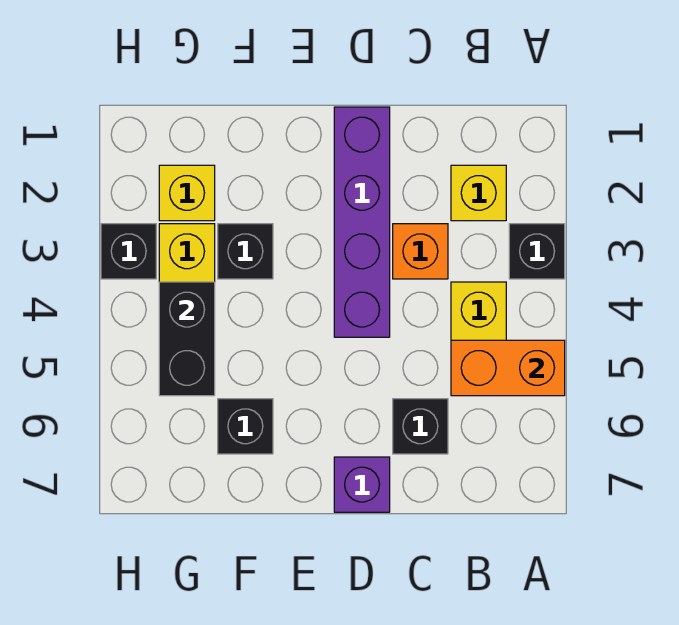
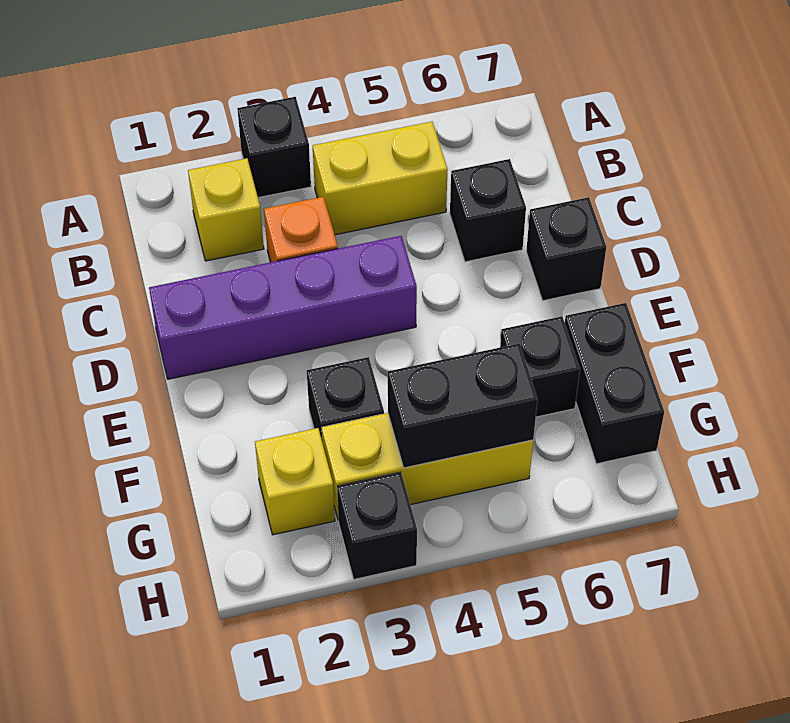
orange 1x2 brick [451,340,565,396] -> none
purple 1x1 brick [334,457,390,512] -> black 1x1 brick [526,197,606,301]
none -> black 1x2 brick [565,303,664,464]

